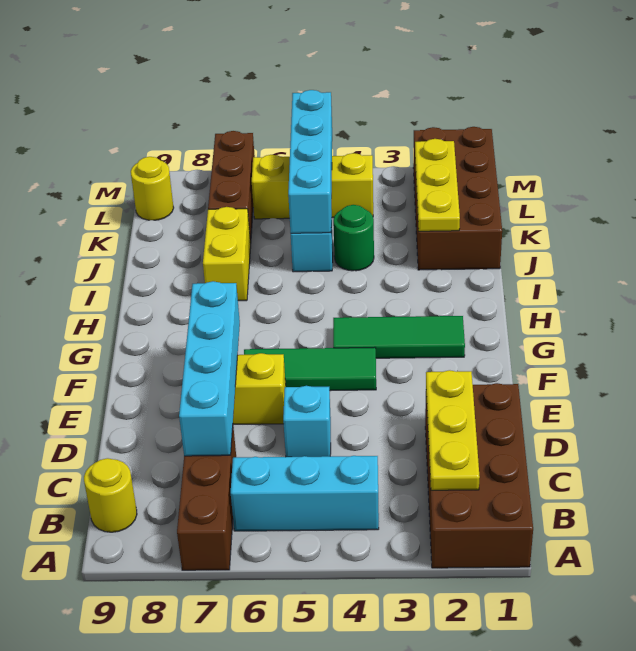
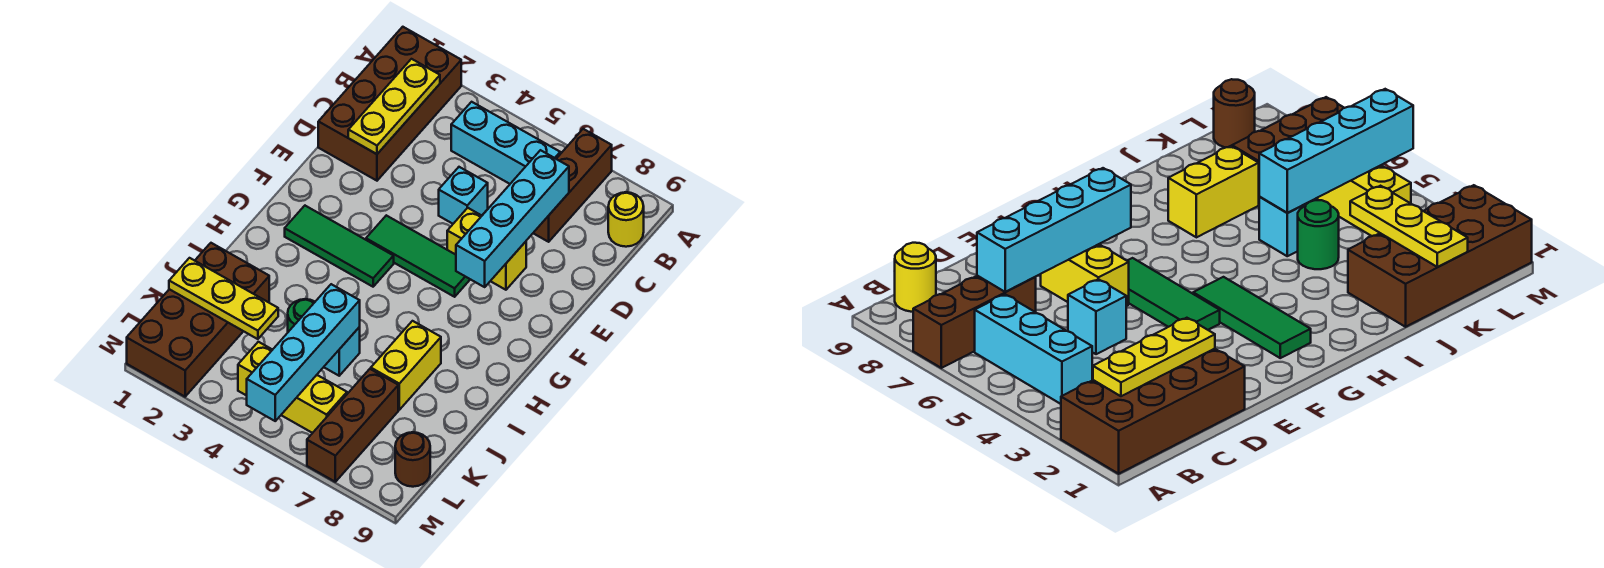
yellow 1x3 plate [415,139,460,231] -> yellow 1x3 plate turned to [169,258,278,339]
yellow 1x1 round brick [131,157,174,220] -> brown 1x1 round brick [395,432,430,487]

